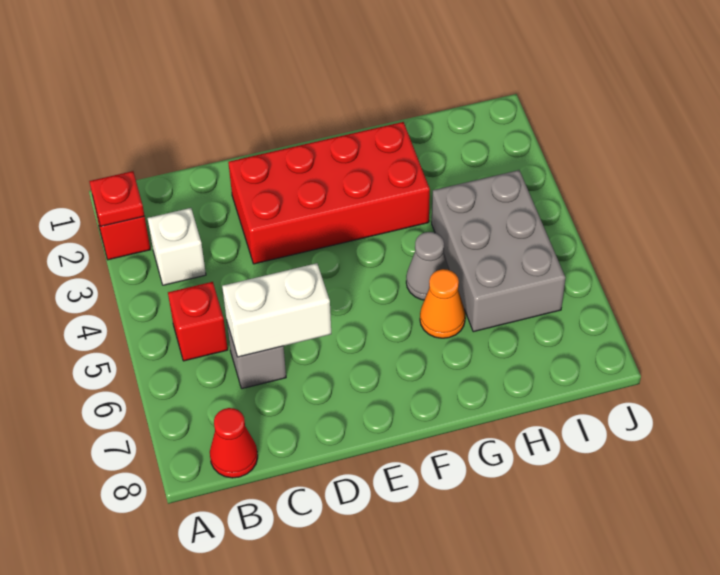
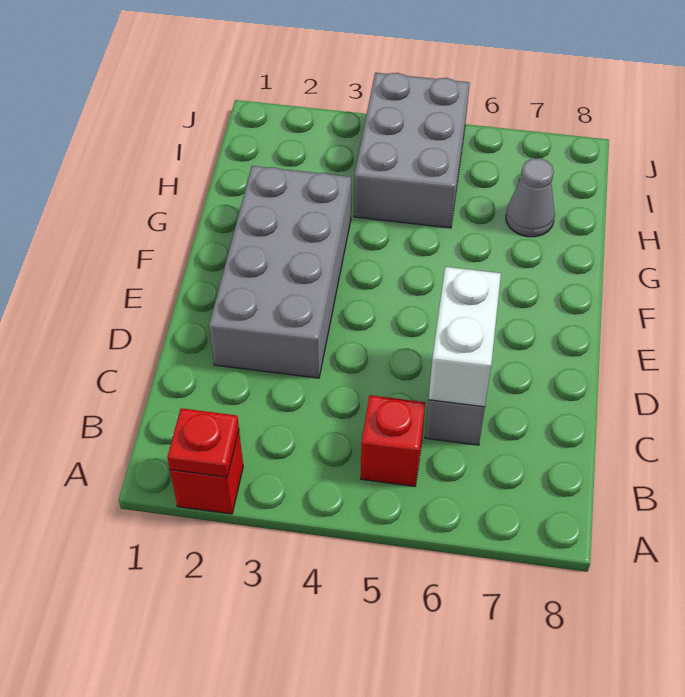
white 1x1 brick [147,208,206,285] -> none
red 1x1 cone [210,408,258,478] -> none
red 2x4 brick [228,122,430,264] -> grey 2x4 brick [209,166,351,378]
grey 1x1 cone [406,232,449,300] -> grey 1x1 cone moved to [506,158,555,237]
orange 1x1 cone [420,269,465,338] -> none
grey 2x3 brick [432,170,565,332] -> grey 2x3 brick turned to [354,73,470,228]

